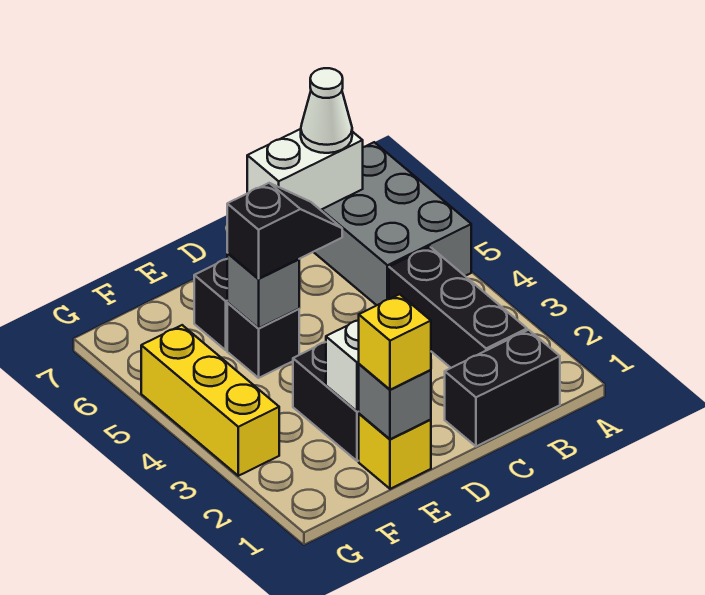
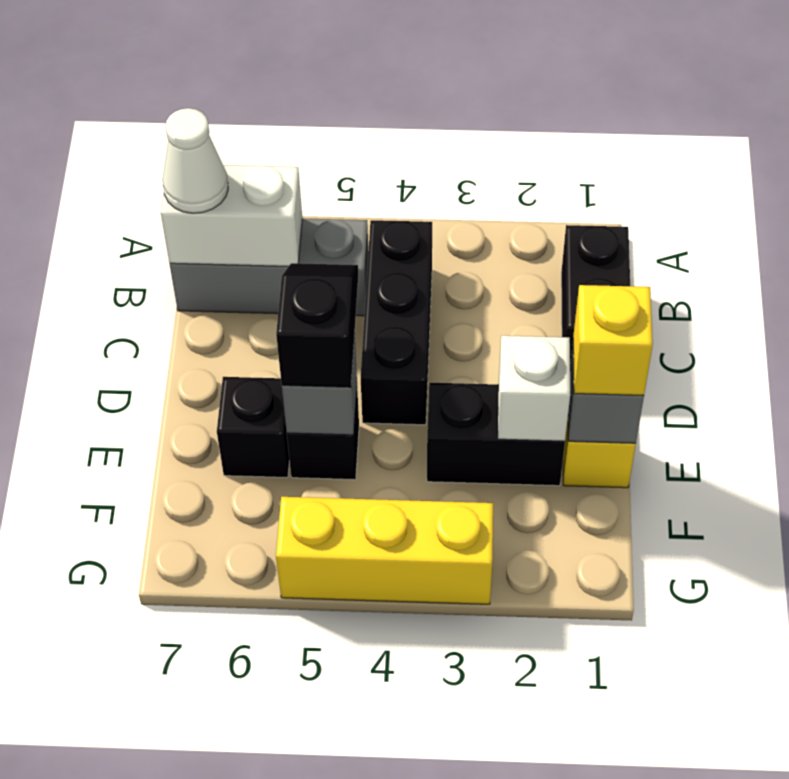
grey 2x3 brick [314,142,471,305] -> grey 1x3 brick [170,218,368,316]
black 1x3 brick [389,247,527,368] -> black 1x3 brick turned to [361,220,432,425]
white 1x2 brick [247,129,363,210] -> white 1x2 brick turned to [161,165,302,266]

